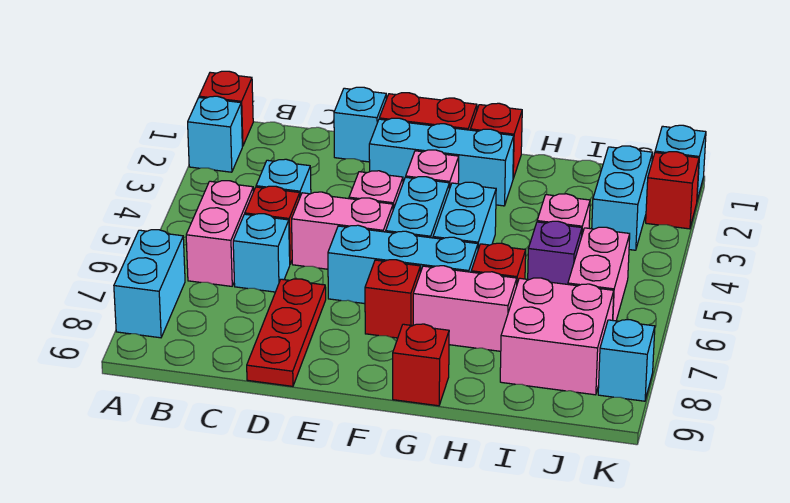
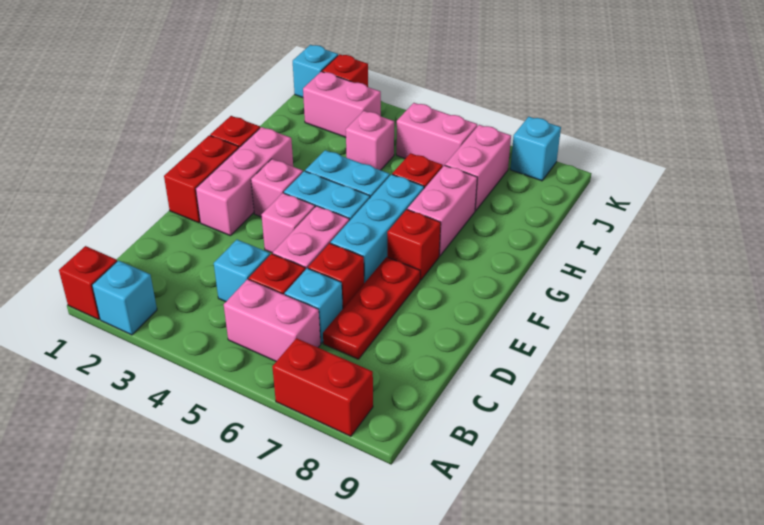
cyan 1x2 brick [114,230,185,338] -> red 1x2 brick [272,338,373,436]
cyan 1x1 brick [334,87,386,162] -> none
red 1x3 plate [247,279,326,386] -> red 1x3 plate turned to [323,257,420,359]
cyan 1x3 brick [369,118,514,206] -> pink 1x3 brick [196,127,293,236]
red 1x1 brick [393,324,449,406] -> red 1x1 brick moved to [308,243,364,308]
purple 1x1 brick [528,221,582,284] -> none
pink 2x2 brick [500,278,614,395] -> pink 1x2 brick [445,125,511,211]
cyan 1x2 brick [592,146,653,250] -> pink 1x2 brick [303,72,381,137]

